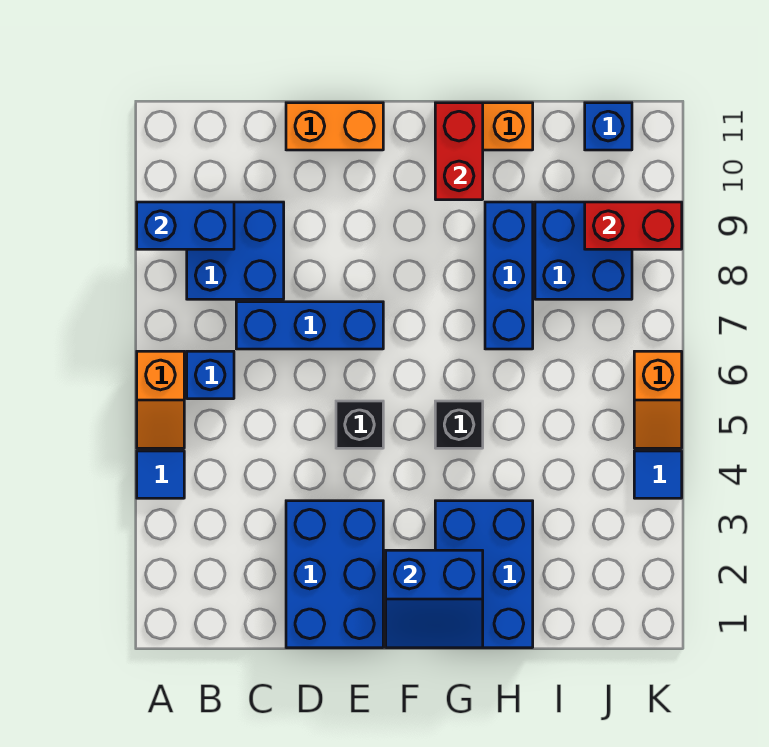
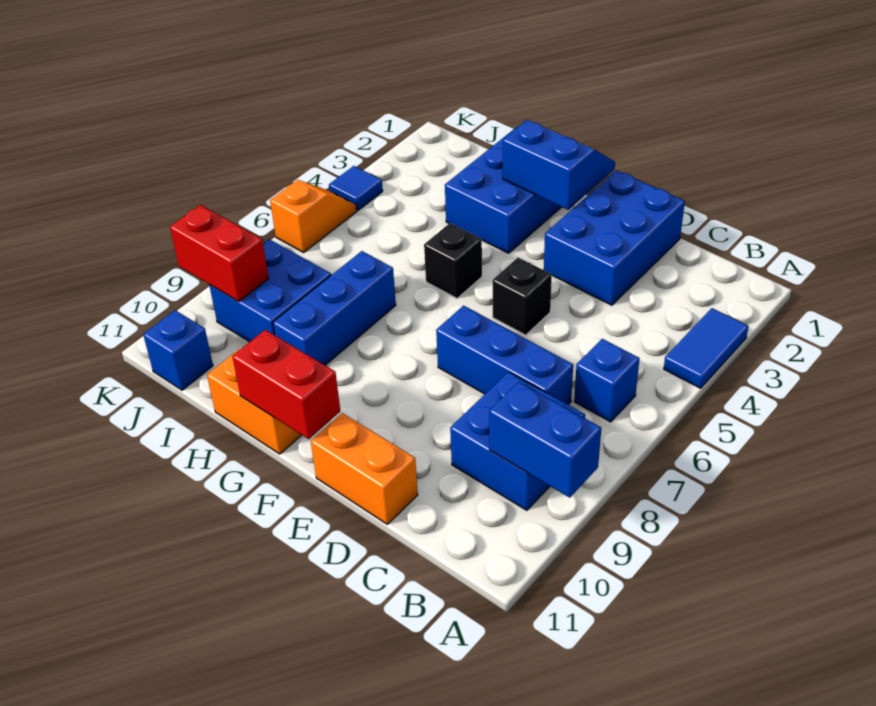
blue 1x1 tile [137,451,184,498] -> blue 1x2 tile [664,308,749,388]
orange 1x2 slope [137,351,184,448] -> none
red 1x2 brick [435,103,483,200] -> red 1x2 brick turned to [232,330,340,439]

